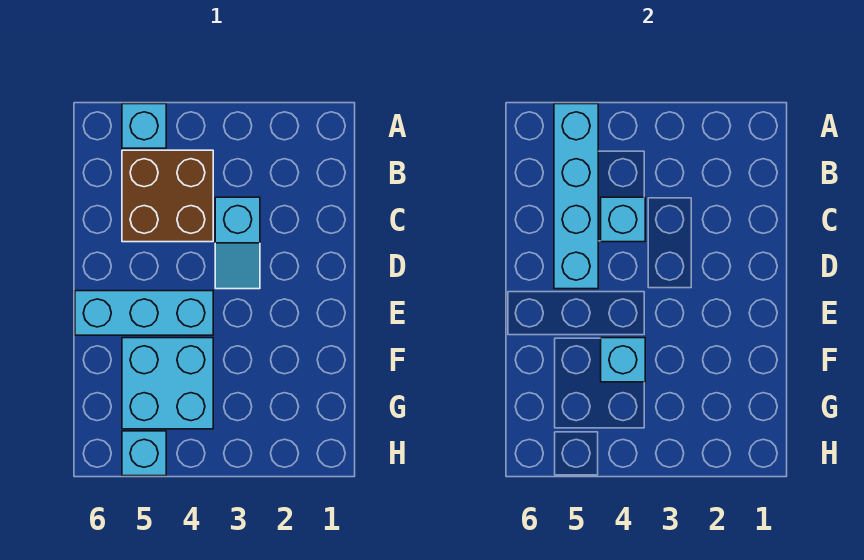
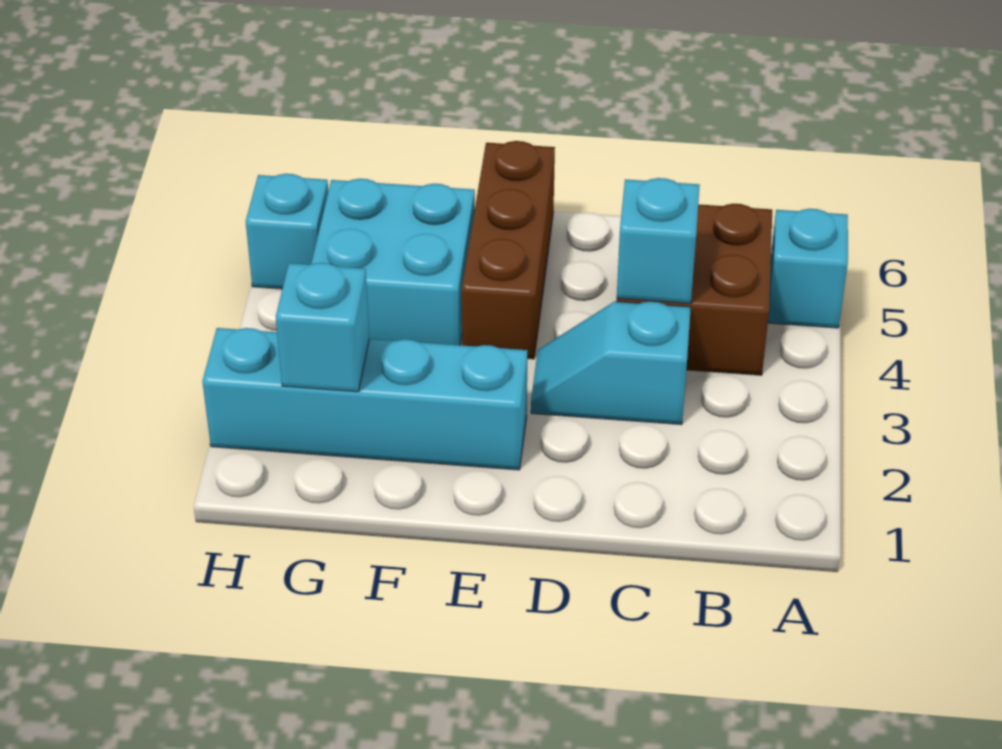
cyan 1x4 brick [554,104,598,289] -> cyan 1x4 brick moved to [202,328,528,470]
cyan 1x3 brick [75,291,213,335] -> brown 1x3 brick [462,141,555,359]
cyan 1x1 brick [601,338,645,382] -> cyan 1x1 brick moved to [276,263,369,392]

